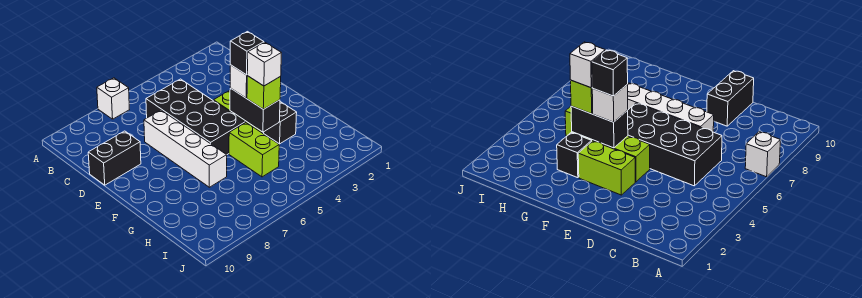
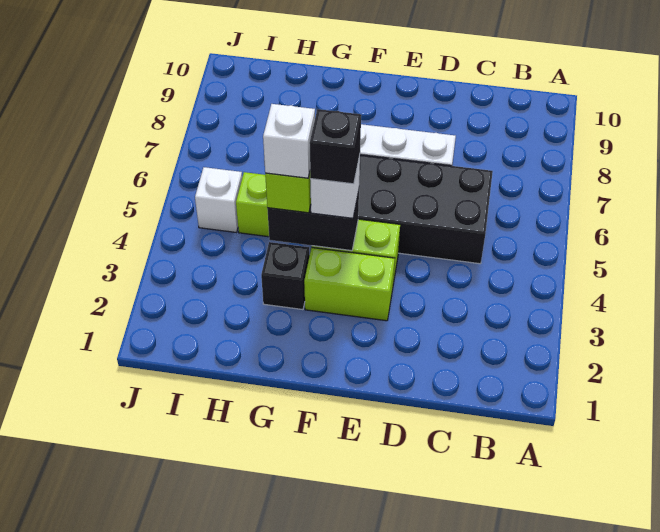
white 1x1 brick [97,78,129,119] -> white 1x1 brick moved to [195,167,242,233]
black 1x2 brick [88,131,141,185] -> none

